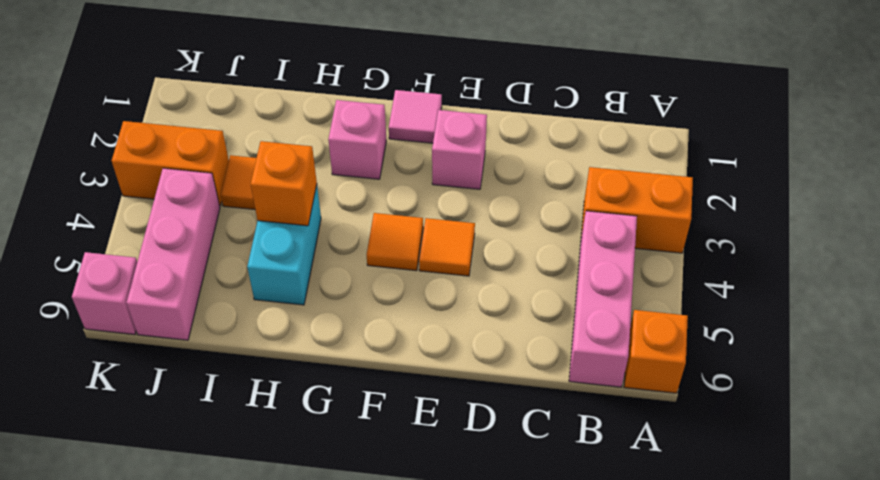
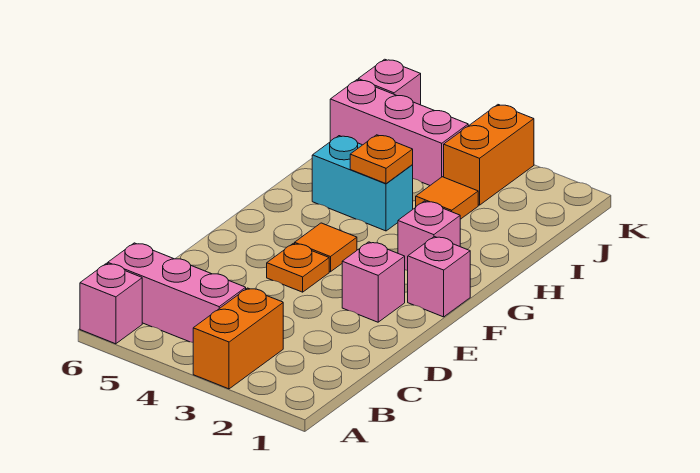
orange 1x1 brick [624,310,688,393] -> pink 1x1 brick [80,263,142,344]
orange 1x1 tile [419,218,475,276] -> orange 1x1 plate [267,243,329,292]
pink 1x1 tile [389,90,442,143] -> pink 1x1 brick [408,237,470,317]
orange 1x1 brick [251,141,317,226] -> orange 1x1 plate [350,135,413,184]

